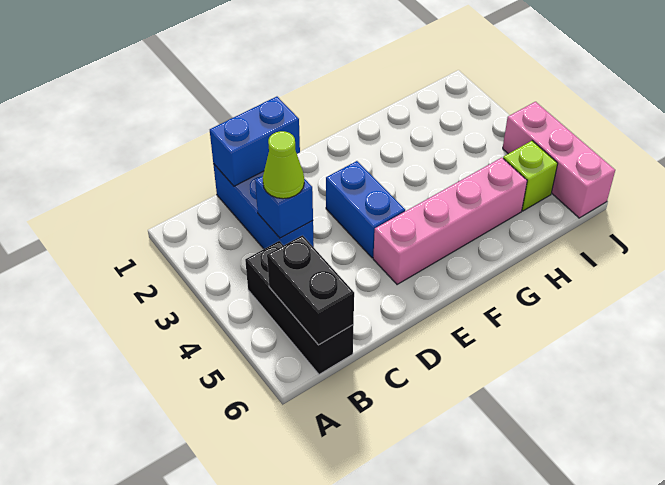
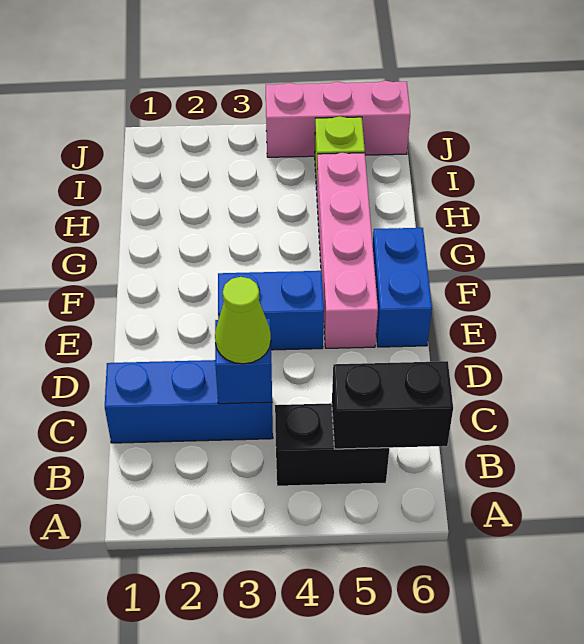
black 1x3 brick [245,241,354,374] -> black 1x2 brick [275,403,389,486]
blue 1x2 brick [210,97,300,186] -> blue 1x2 brick moved to [373,228,432,347]

